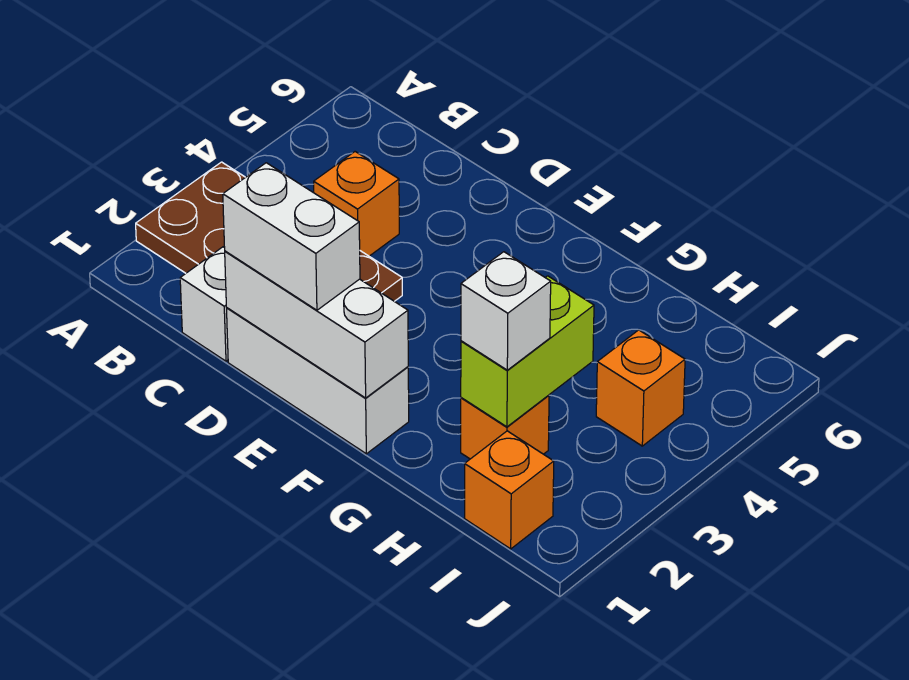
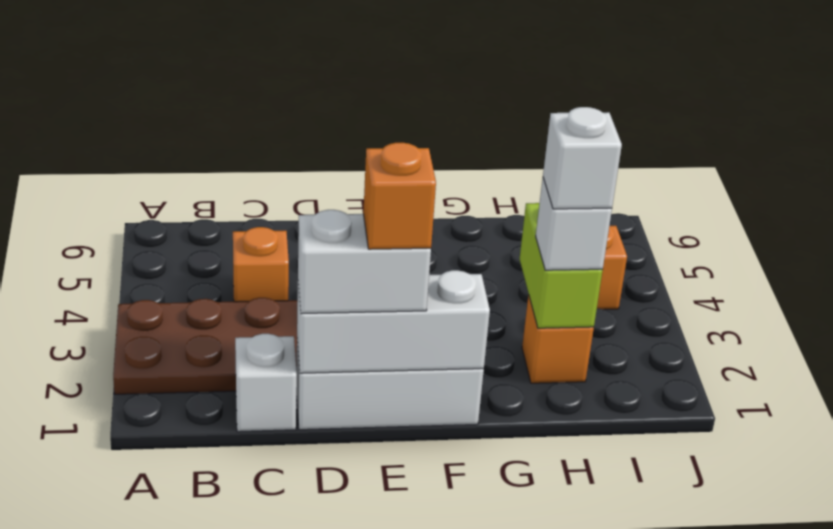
none -> white 1x1 brick [543,107,622,209]
orange 1x1 brick [464,431,554,549] -> orange 1x1 brick moved to [363,143,436,249]

